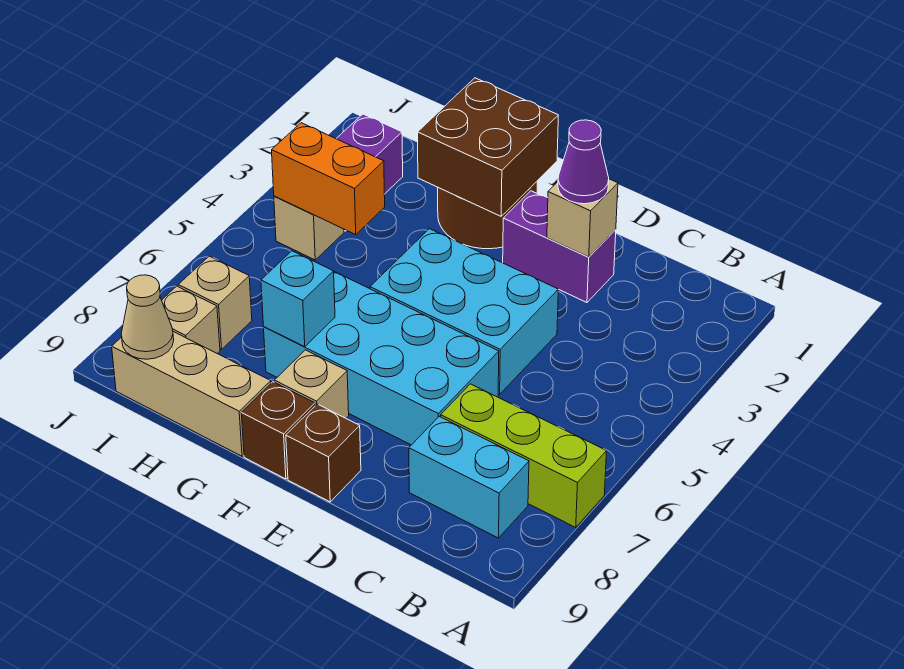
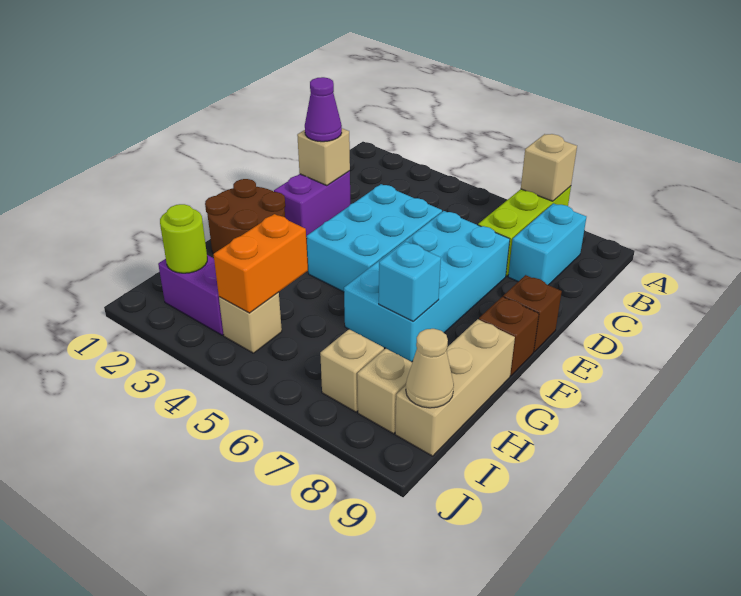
brown 2x2 brick [418,78,558,216] -> none
tan 1x1 brick [274,350,349,418] -> tan 1x1 brick moved to [521,134,577,201]
none -> lime 1x1 round brick [160,204,207,273]

